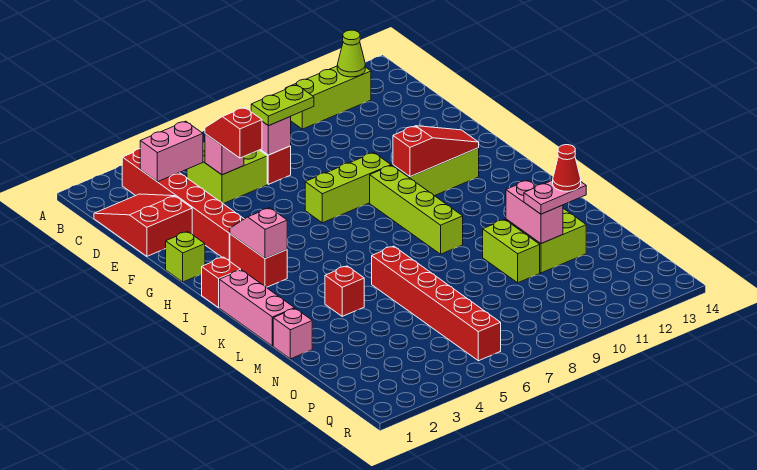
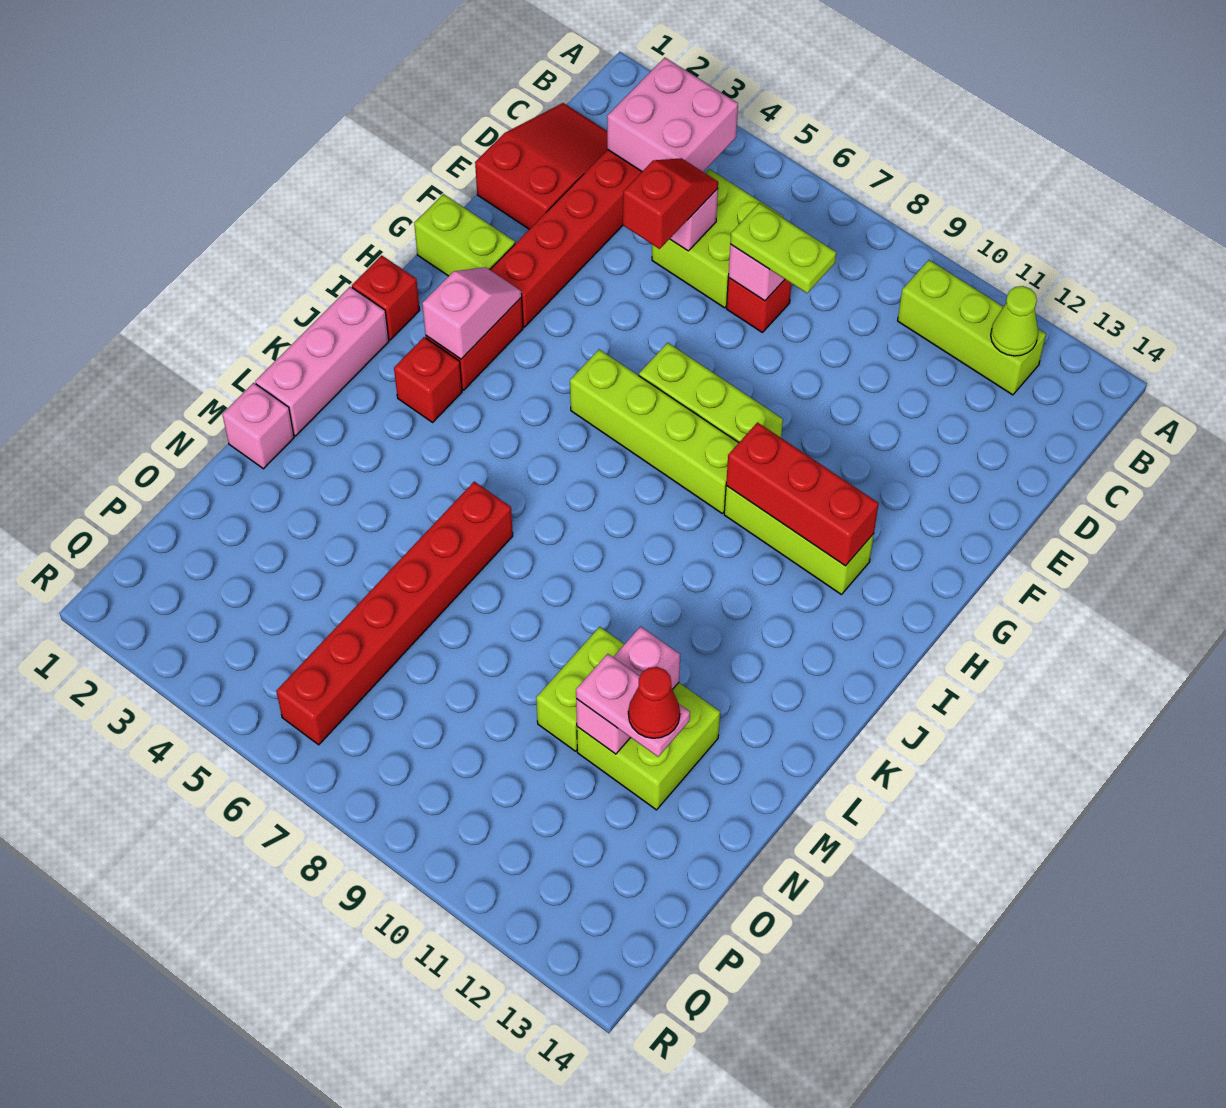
pink 1x2 brick [140,121,203,182] -> pink 2x2 brick [607,58,738,172]
lime 1x1 brick [166,232,205,282] -> lime 1x2 brick [414,194,515,276]
lime 1x4 brick [370,165,463,254] -> lime 1x4 brick turned to [570,349,739,513]
red 1x3 slope [393,126,479,177] -> red 1x3 brick [726,423,879,566]
red 1x1 brick [325,266,364,316] -> red 1x1 brick moved to [394,337,462,422]

